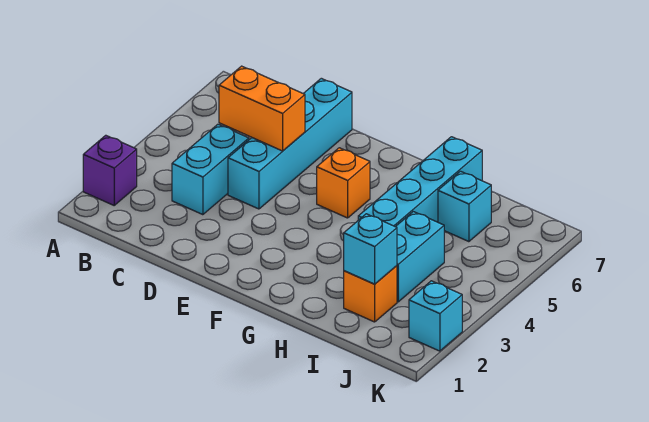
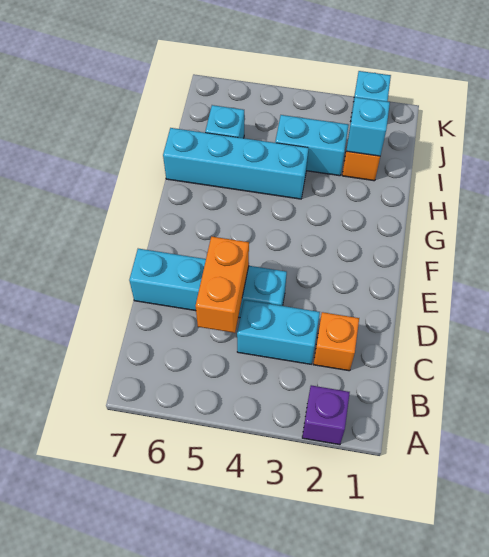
orange 1x1 brick [317,148,370,218] -> orange 1x1 brick moved to [313,312,359,371]

